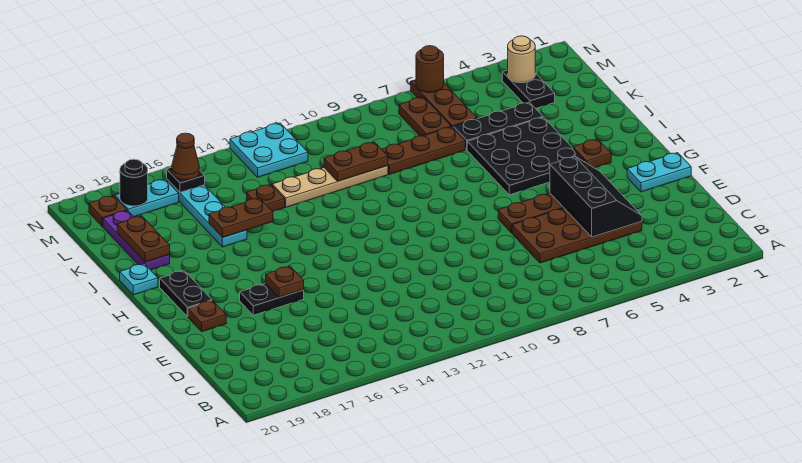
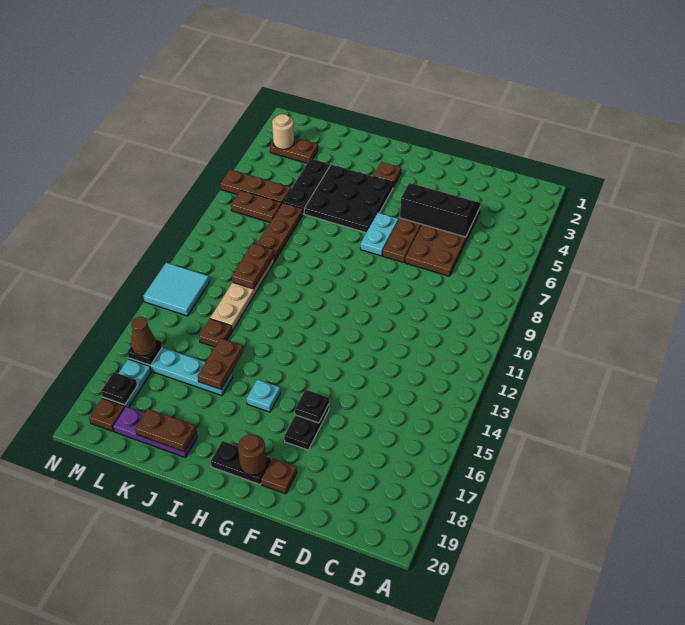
cyan 1x2 plate [627,153,691,192] -> cyan 1x2 plate moved to [360,213,398,256]
brown 1x1 plate [266,266,304,298] -> black 1x1 plate [295,390,329,423]
cyan 1x1 plate [120,264,158,295] -> cyan 1x1 plate moved to [246,379,280,412]
black 1x2 plate [502,70,555,108] -> brown 1x2 plate [270,138,318,163]
cyan 2x2 plate [230,123,308,177] -> cyan 2x2 tile [143,263,209,316]
black 1x1 round brick [120,159,148,206] -> black 1x1 plate [101,372,137,405]
brown 1x1 round brick [416,46,444,92] -> brown 1x1 round brick moved to [238,434,267,475]

